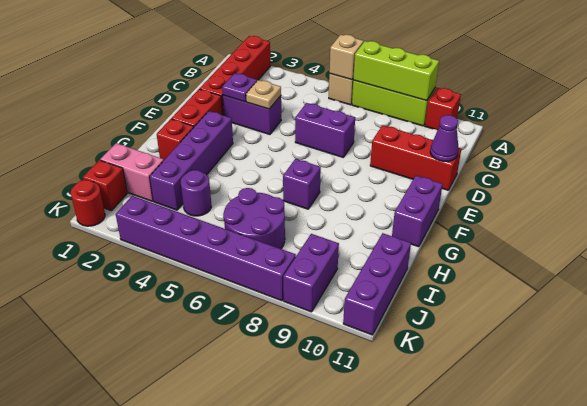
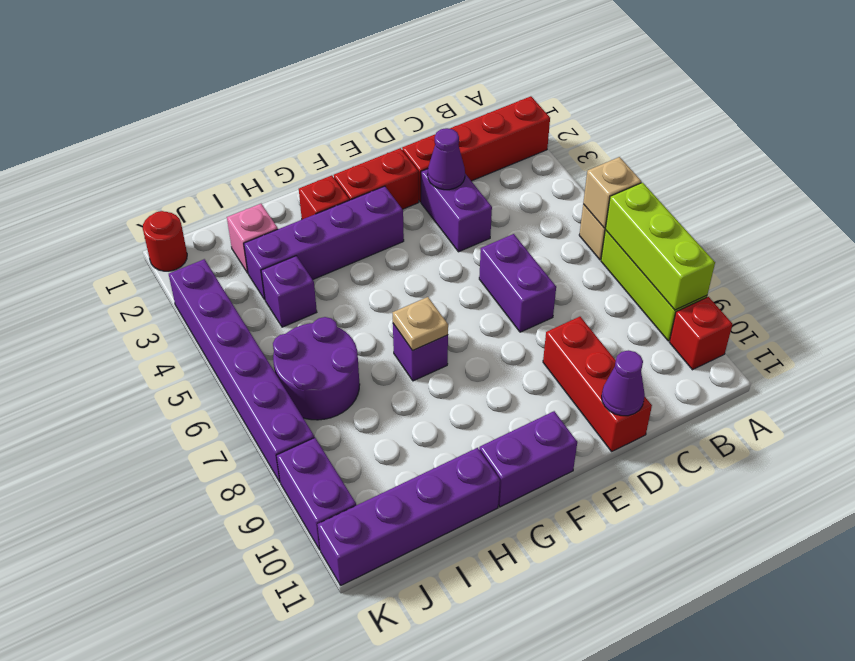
purple 1x1 plate [222,73,257,102] -> purple 1x1 cone [428,128,465,190]
tan 1x1 plate [246,80,281,109] -> tan 1x1 plate moved to [393,297,448,351]
pink 1x2 brick [100,143,164,201] -> pink 1x1 brick [227,204,278,273]
purple 1x1 round brick [181,170,211,216] -> purple 1x1 brick [261,256,317,327]
purple 1x3 brick [343,233,411,335] -> purple 1x4 brick [317,448,500,585]
red 1x1 brick [83,160,127,211] -> none
purple 1x2 brick [283,234,339,312] -> purple 1x2 brick turned to [276,438,356,550]

